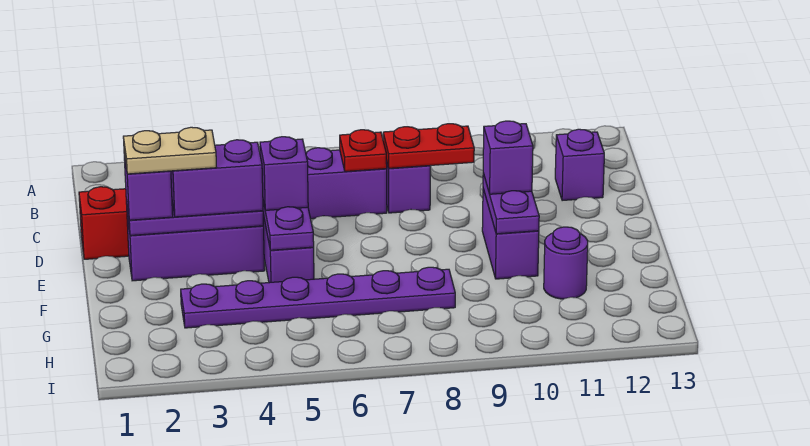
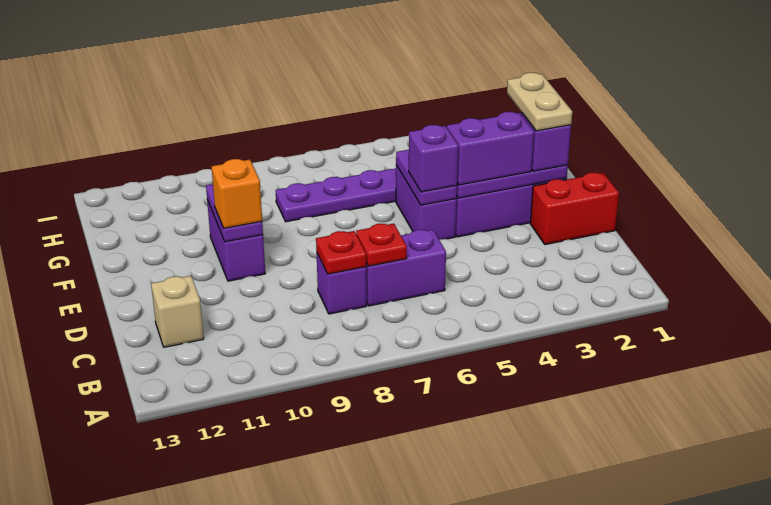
red 1x2 plate [383,124,474,168] -> red 1x1 plate [316,231,366,274]
purple 1x1 brick [555,129,604,201] -> tan 1x1 brick [151,276,204,347]
tan 1x2 plate [123,127,216,174] -> tan 1x2 plate turned to [507,73,572,131]
purple 1x1 brick [483,121,533,194] -> orange 1x1 brick [212,159,262,228]
purple 1x1 round brick [544,227,588,299] -> none

